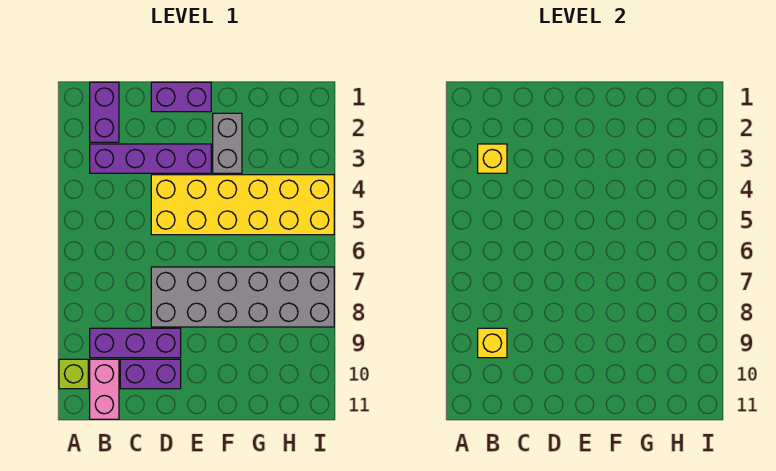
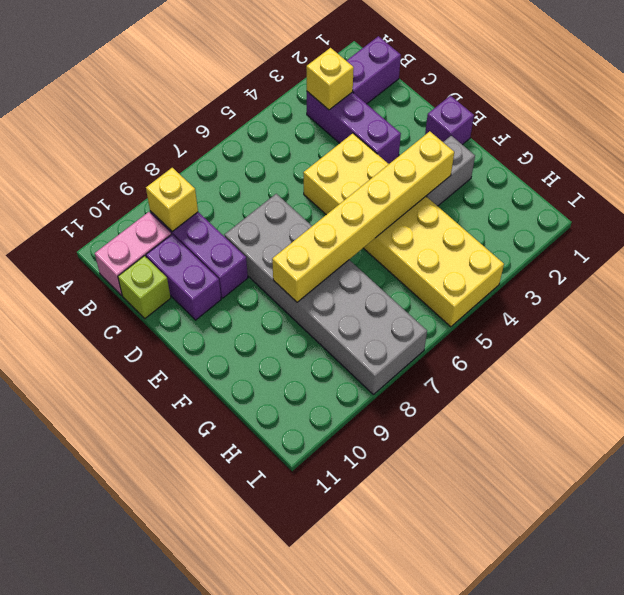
lime 1x1 brick [59,359,88,389] -> lime 1x1 brick moved to [118,256,171,319]
purple 1x4 brick [90,144,211,173] -> purple 1x3 brick [307,92,401,164]
purple 1x2 brick [151,82,211,112] -> purple 1x1 brick [425,96,474,145]
none -> yellow 1x6 brick [272,131,454,302]

